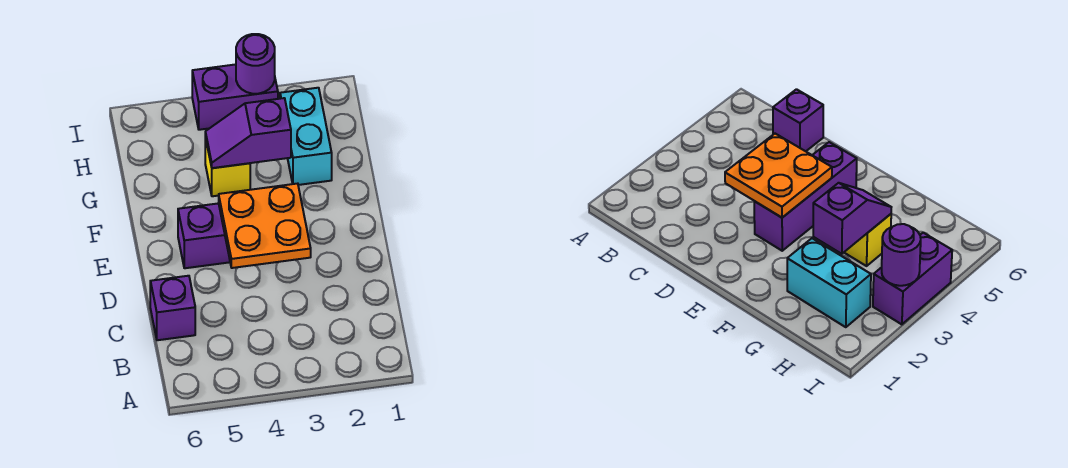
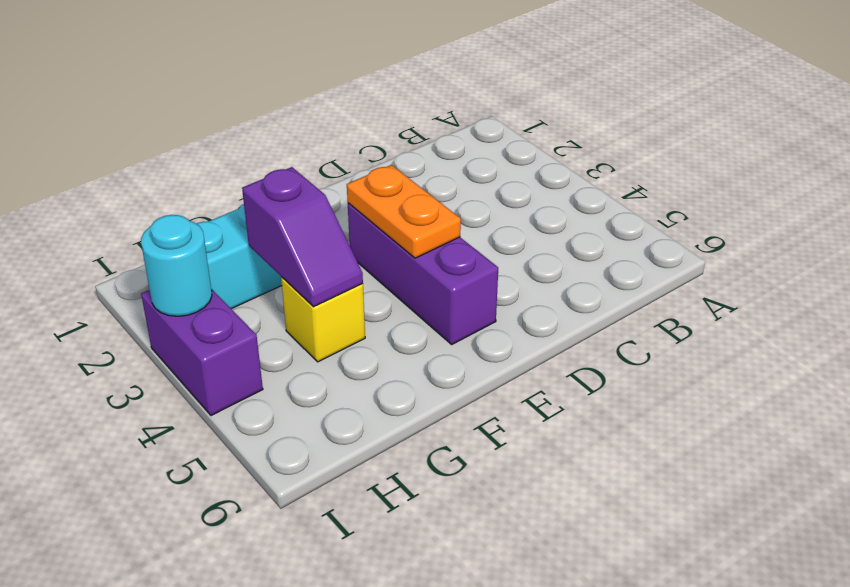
purple 1x1 brick [150,276,195,340] -> none
orange 2x2 plate [219,184,311,268] -> orange 1x2 plate [347,165,461,258]
purple 1x1 round brick [236,34,275,94] -> cyan 1x1 round brick [141,215,212,316]

